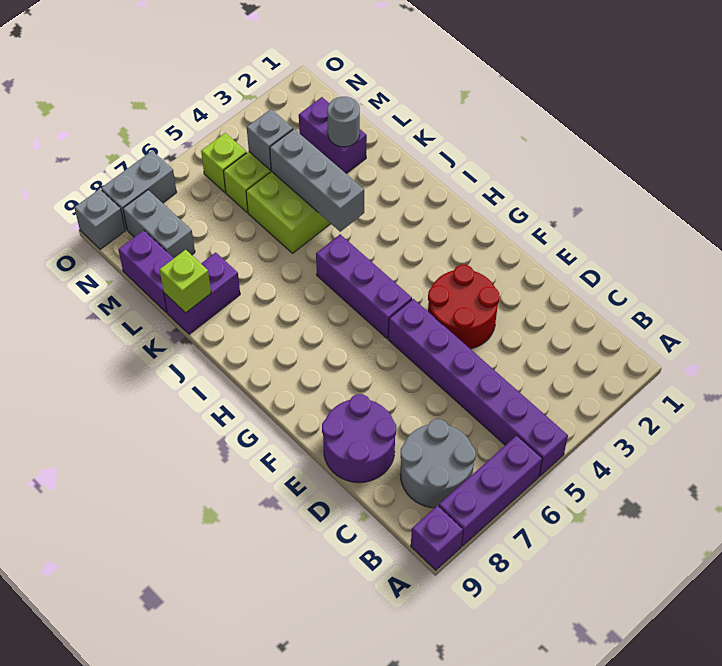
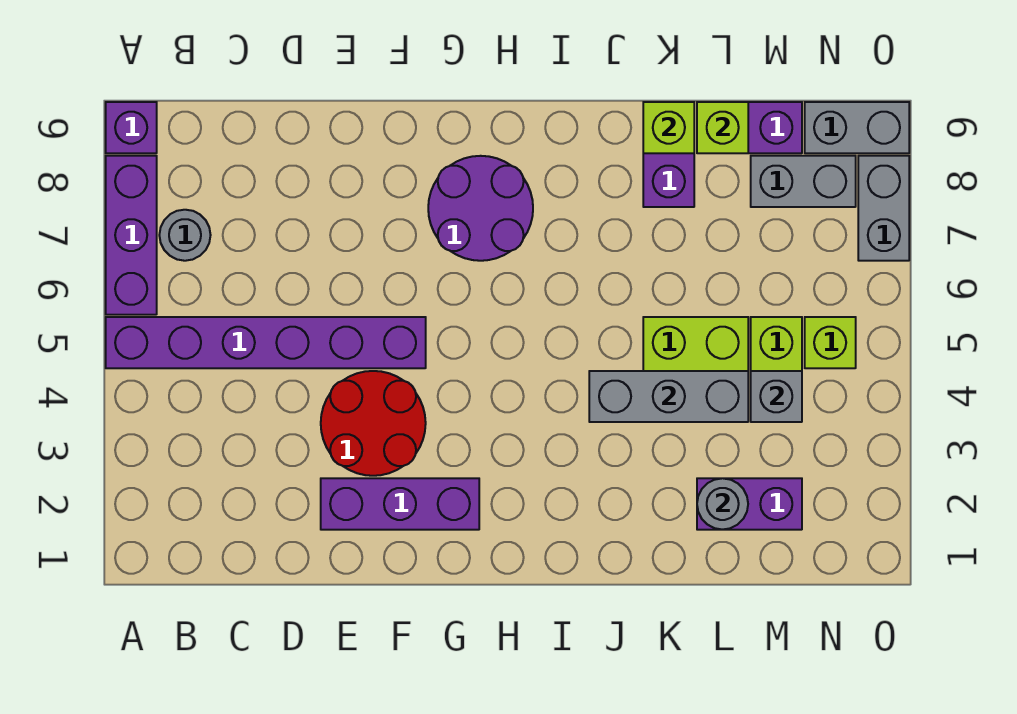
grey 2x2 round brick [400,419,476,508] -> grey 1x1 round brick [159,210,211,261]
purple 2x2 round brick [322,394,396,483] -> purple 2x2 round brick moved to [428,156,533,261]
purple 1x3 brick [316,234,412,339] -> purple 1x3 brick moved to [321,478,479,530]
none -> lime 1x1 brick [697,102,748,153]
grey 1x1 brick [74,189,125,249] -> grey 1x2 brick [805,102,909,153]

